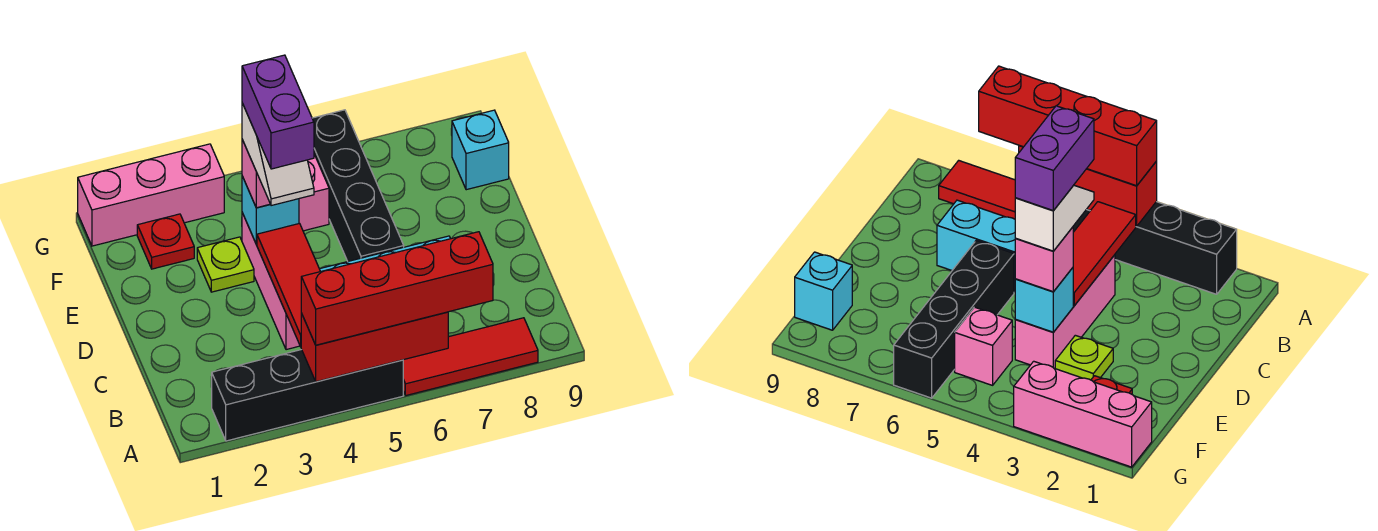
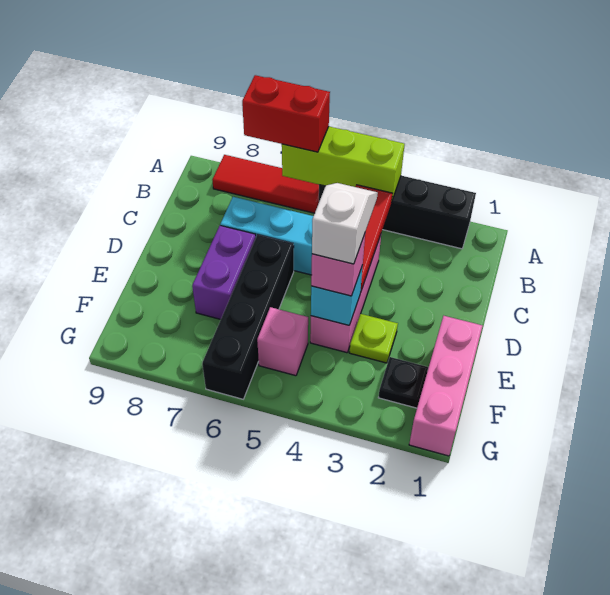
red 1x3 brick [301,312,448,382] -> lime 1x3 brick [282,127,405,200]
red 1x4 brick [301,232,493,345] -> red 1x2 brick [242,75,330,152]
purple 1x2 brick [242,55,314,169] -> purple 1x2 brick moved to [192,226,256,319]
red 1x1 plate [137,214,194,269] -> black 1x1 plate [378,357,428,408]
cyan 1x1 brick [452,110,509,190] -> none
pink 1x3 brick [78,144,224,246] -> pink 1x3 brick turned to [409,316,483,456]

